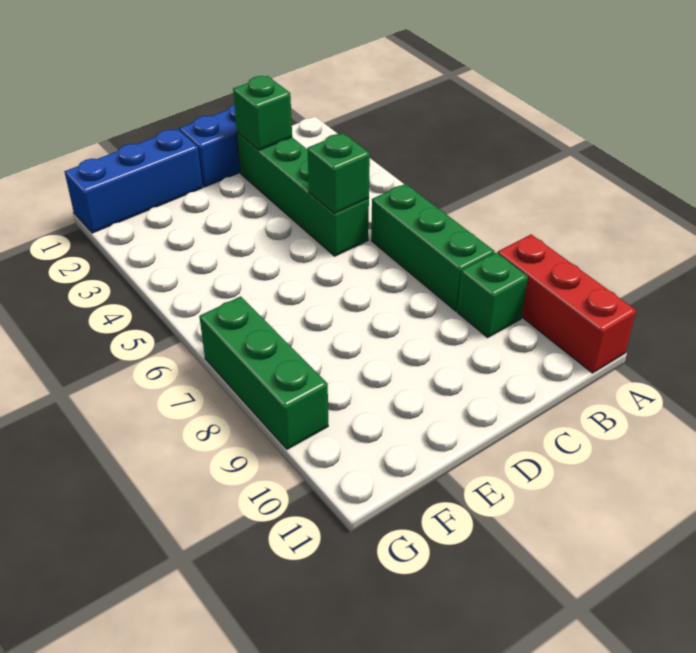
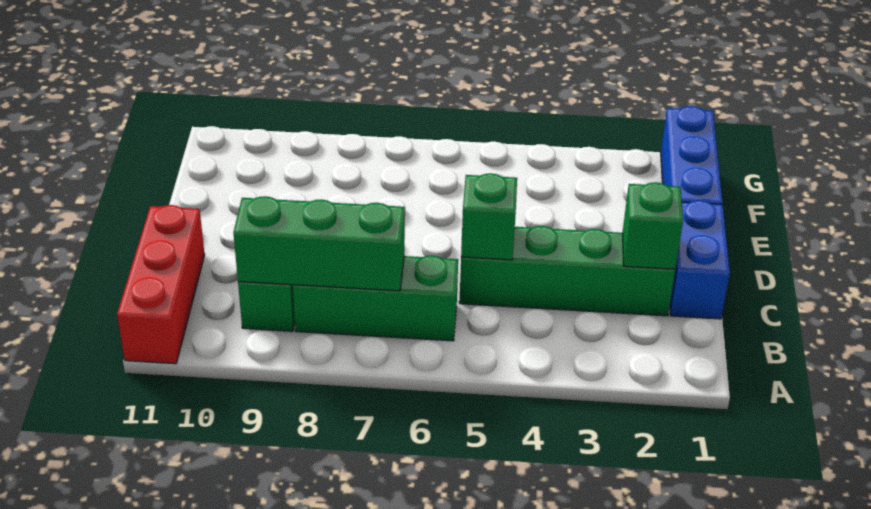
red 1x3 brick [498,234,636,373] -> red 1x3 brick turned to [117,205,205,364]
green 1x3 brick [199,296,328,449] -> green 1x3 brick moved to [233,196,405,291]

